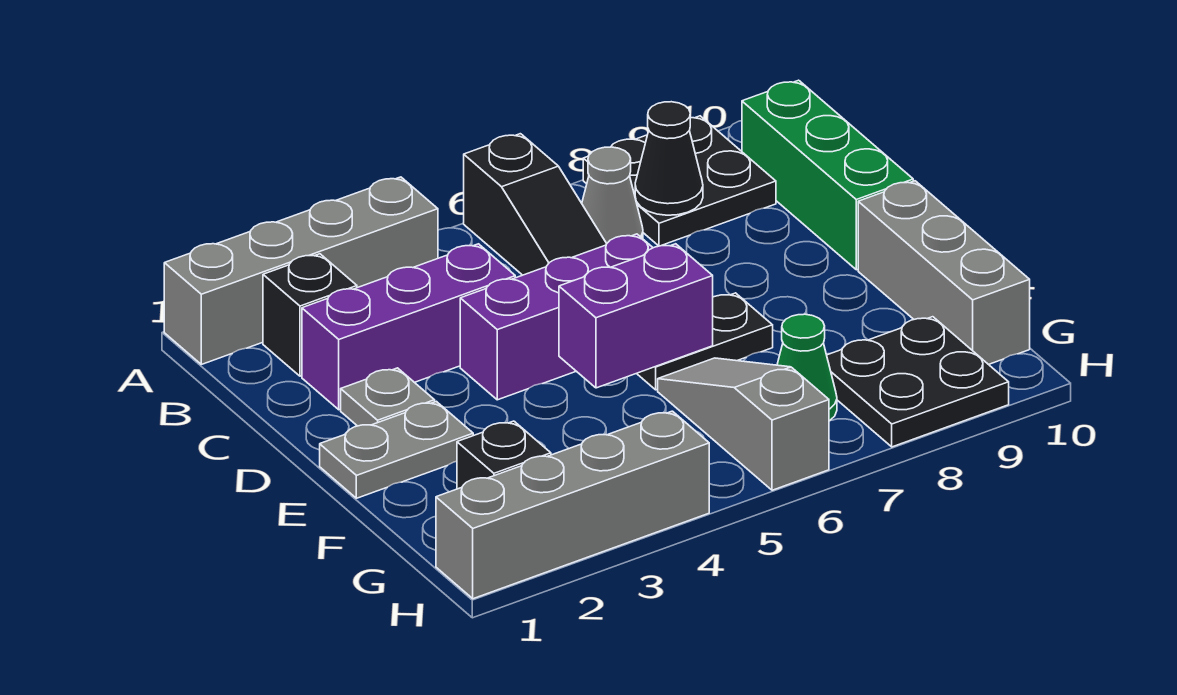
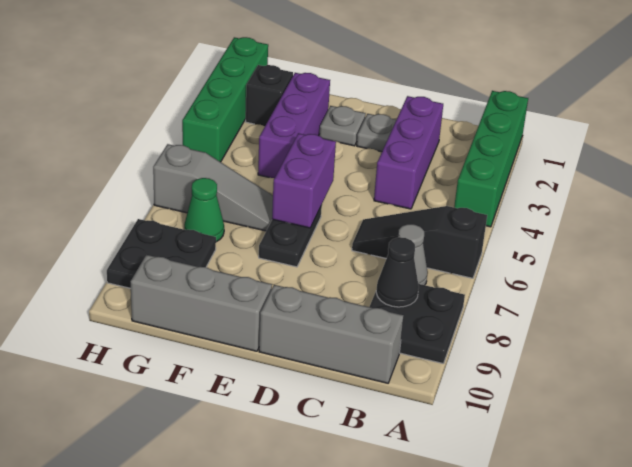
grey 1x4 brick [164,177,438,364] -> green 1x4 brick [454,91,528,227]
black 1x1 brick [263,254,357,376] -> none
green 1x3 brick [742,80,913,270] -> grey 1x3 brick [259,285,403,383]
purple 1x3 brick [460,234,653,400] -> purple 1x3 brick moved to [258,73,330,178]
grey 1x2 plate [320,401,473,498] -> grey 1x1 plate [319,106,366,146]
grey 1x4 brick [436,411,709,599] -> green 1x4 brick [182,37,268,162]

